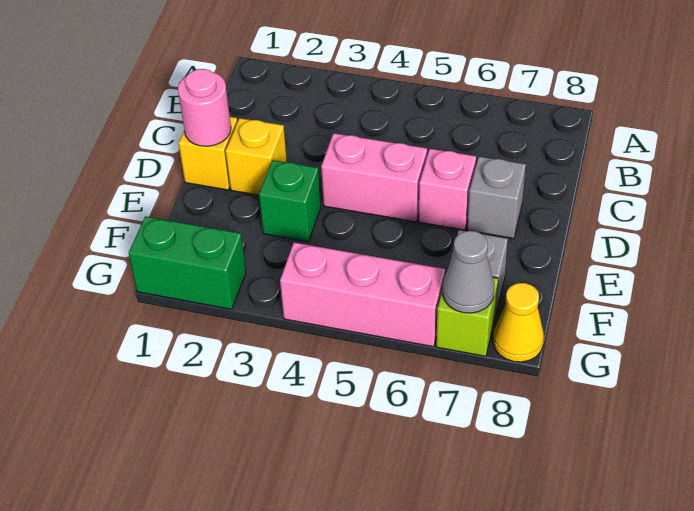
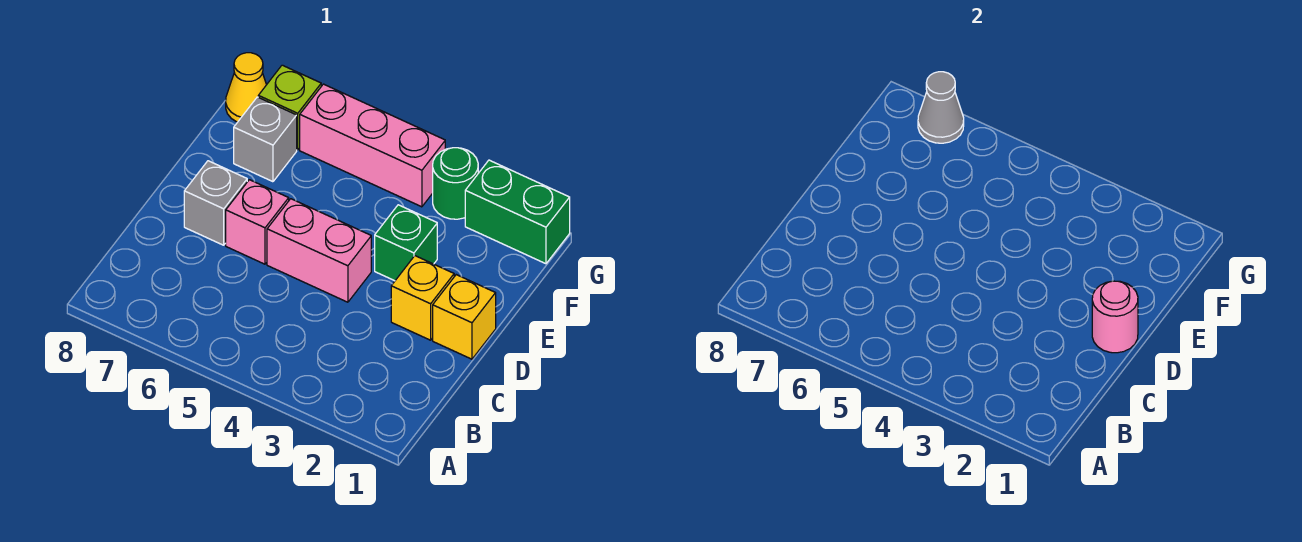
none -> green 1x1 round brick [433,148,478,219]

